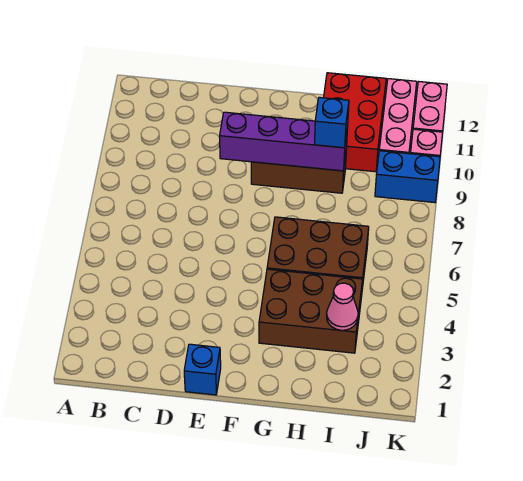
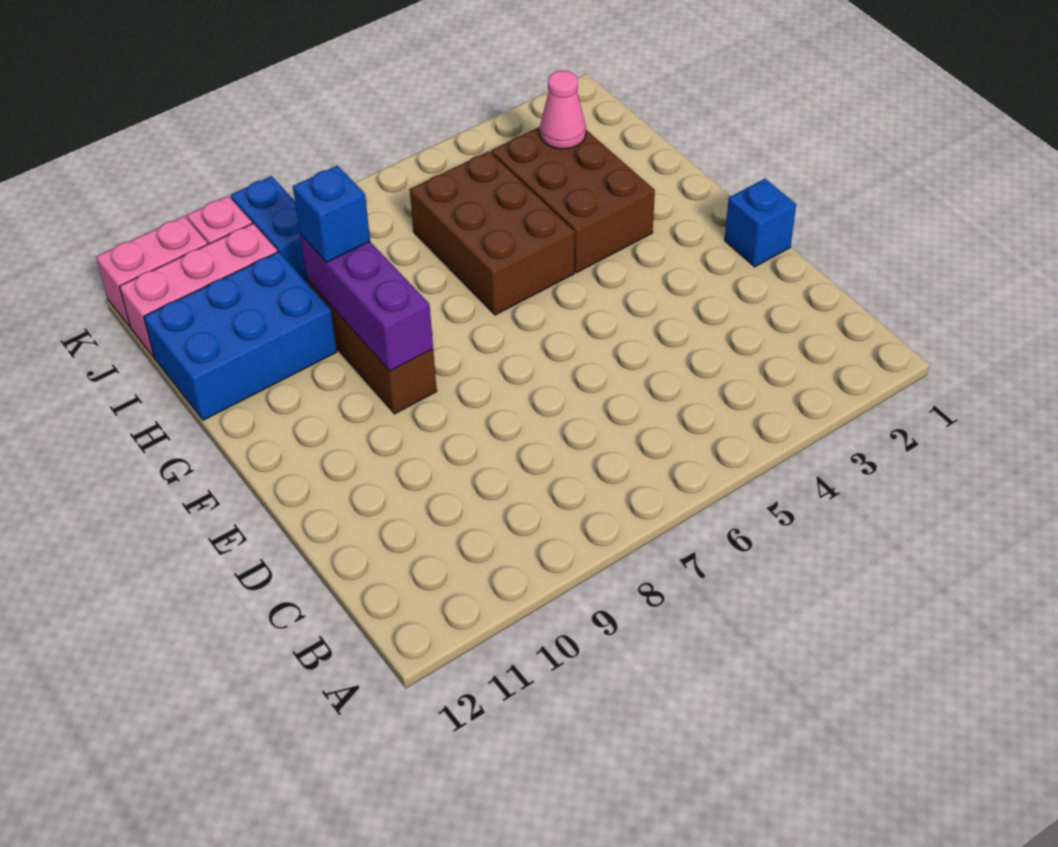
purple 1x4 brick [220,112,348,171] -> purple 1x3 brick [300,235,433,371]
red 2x3 brick [324,73,386,172] -> blue 2x3 brick [144,252,337,420]

